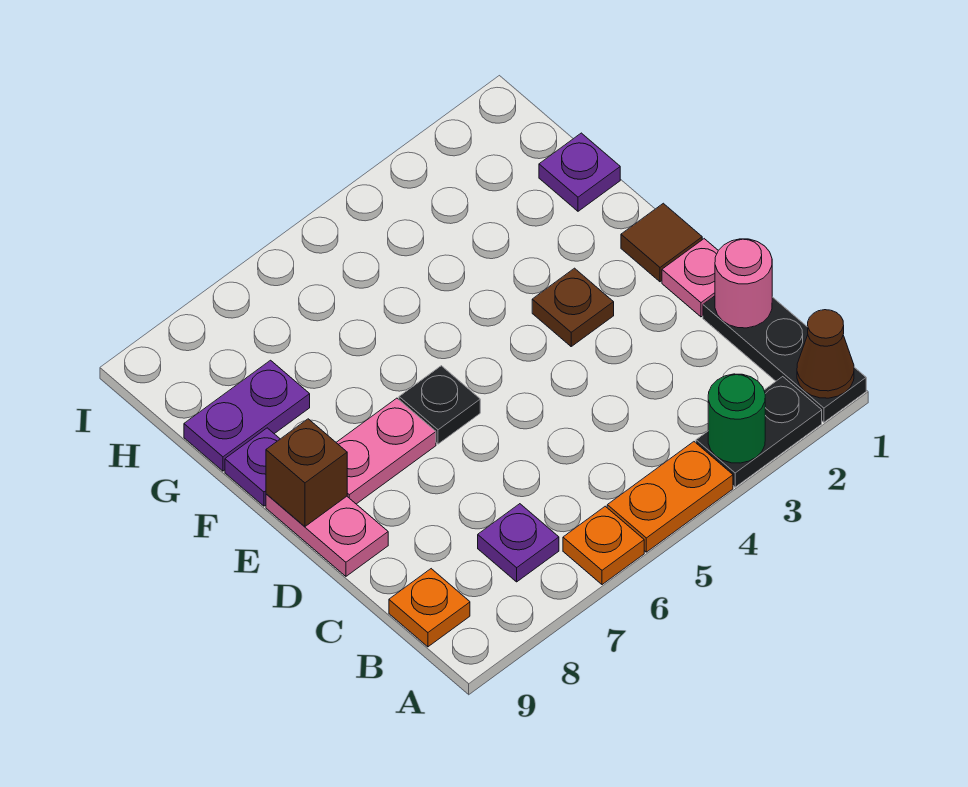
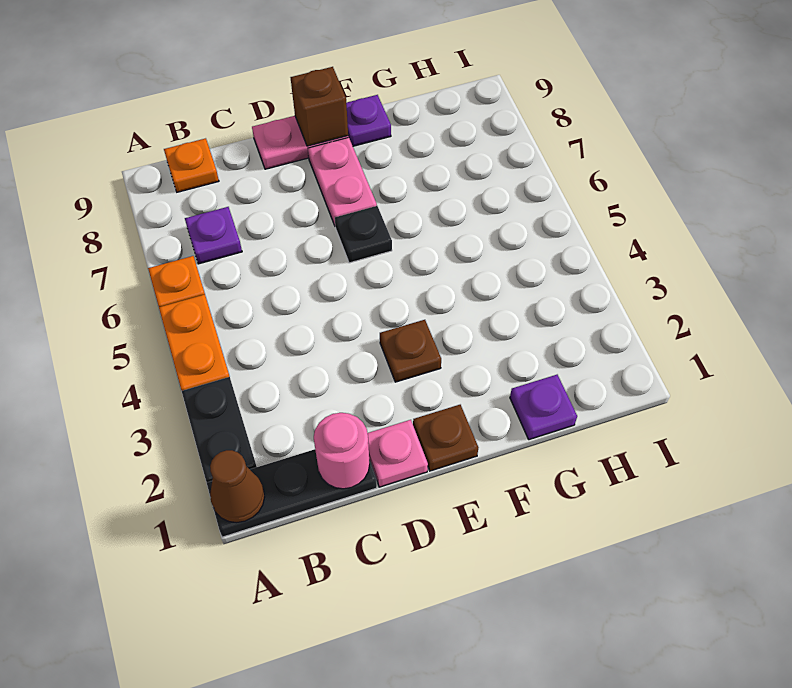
green 1x1 round brick [708,374,765,463] -> none
brown 1x1 tile [621,203,702,282] -> brown 1x1 plate [413,405,478,471]
purple 1x2 plate [184,360,310,471] -> none

